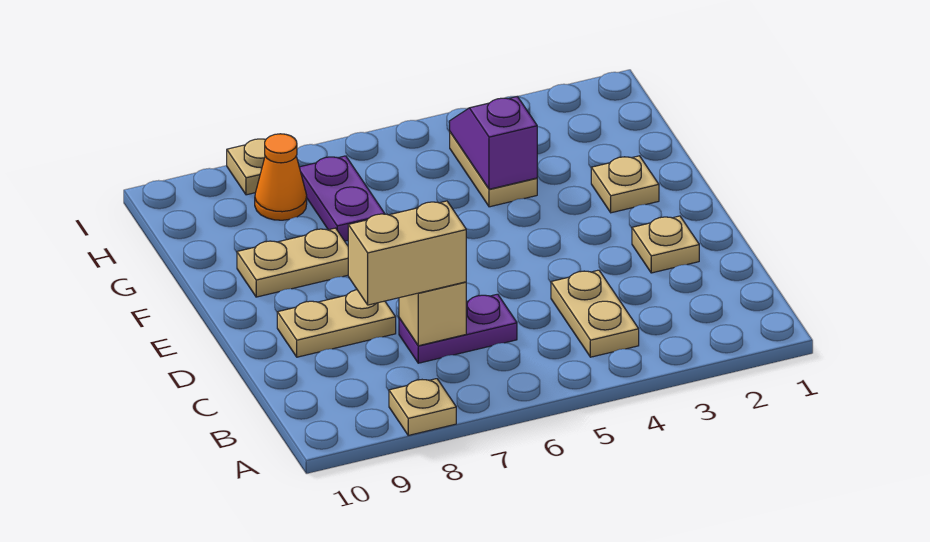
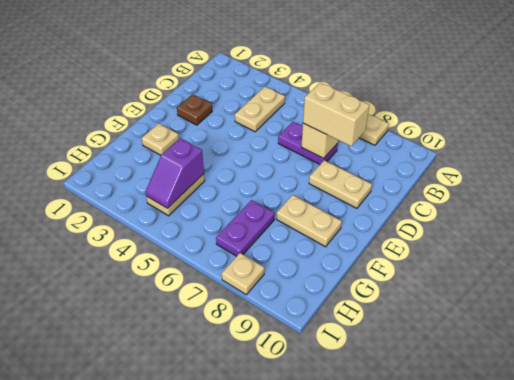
tan 1x1 plate [632,216,699,273] -> brown 1x1 plate [177,94,212,125]
orange 1x1 cone [255,134,307,220] -> none

